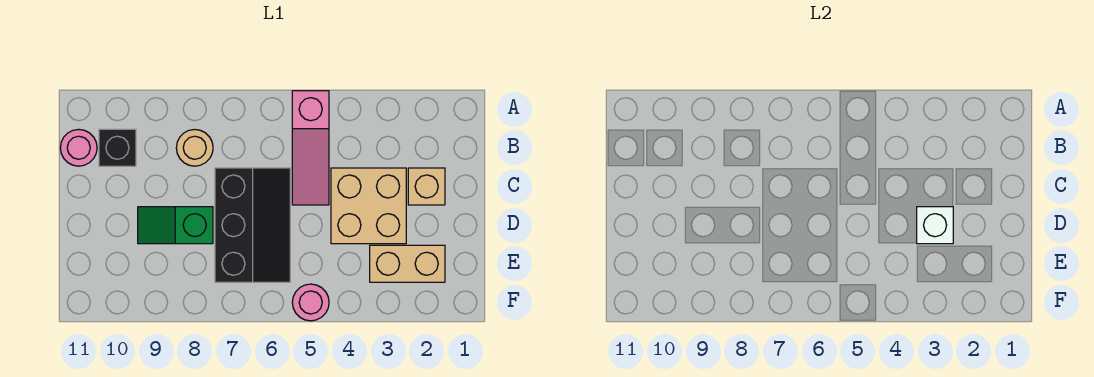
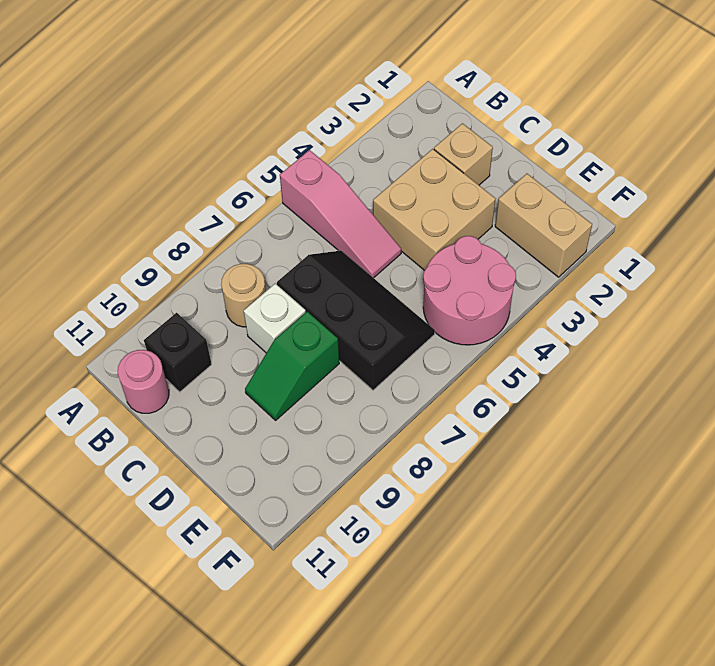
white 1x1 brick [917,207,953,244] -> white 1x1 brick moved to [244,284,306,353]
tan 1x2 brick [370,245,445,282] -> tan 1x2 brick turned to [495,174,592,277]
pink 1x1 round brick [292,284,329,321] -> pink 2x2 round brick [423,236,516,345]

